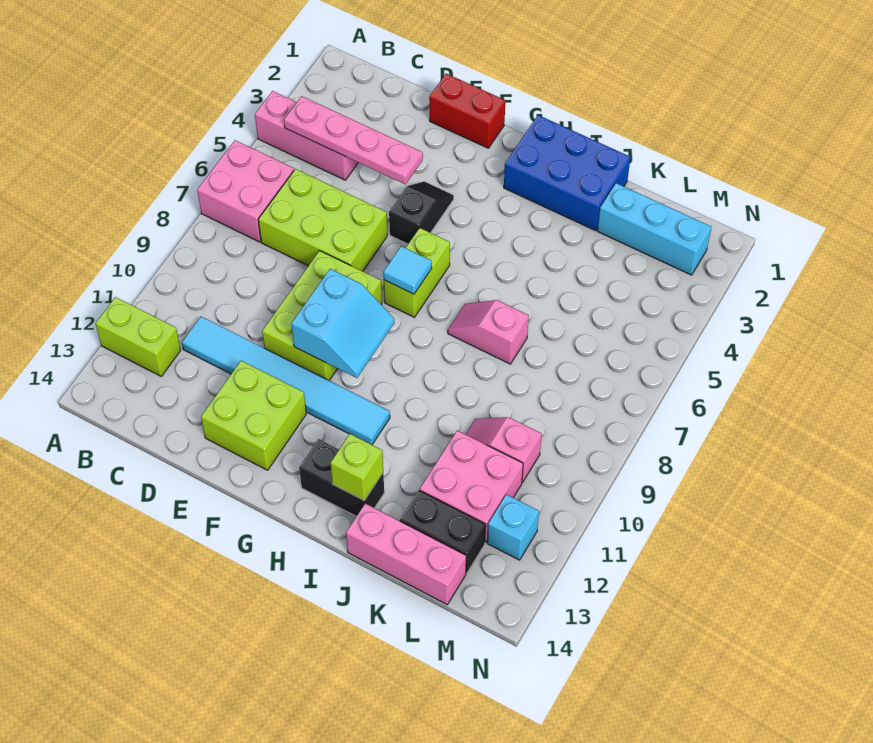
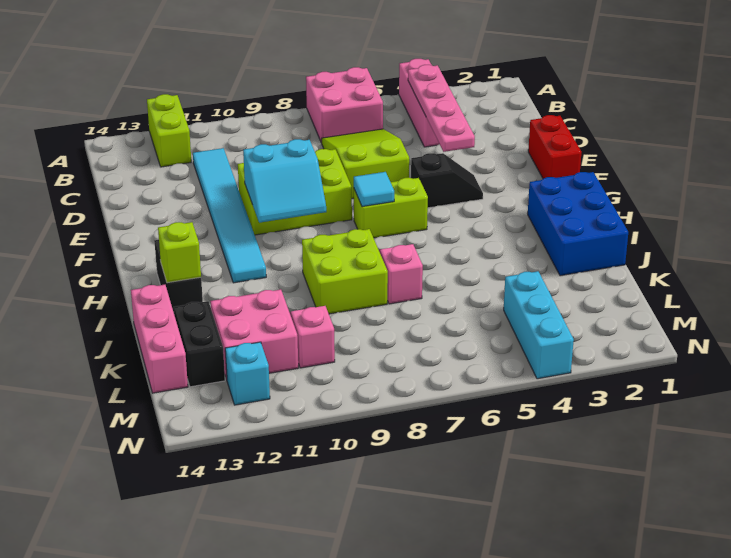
lime 2x3 brick [258,169,387,271] -> lime 2x3 slope [322,129,409,199]
lime 2x2 brick [201,361,306,470] -> lime 2x2 brick moved to [302,229,388,314]
cyan 1x3 brick [597,183,711,275] -> cyan 1x3 brick moved to [504,271,574,379]

